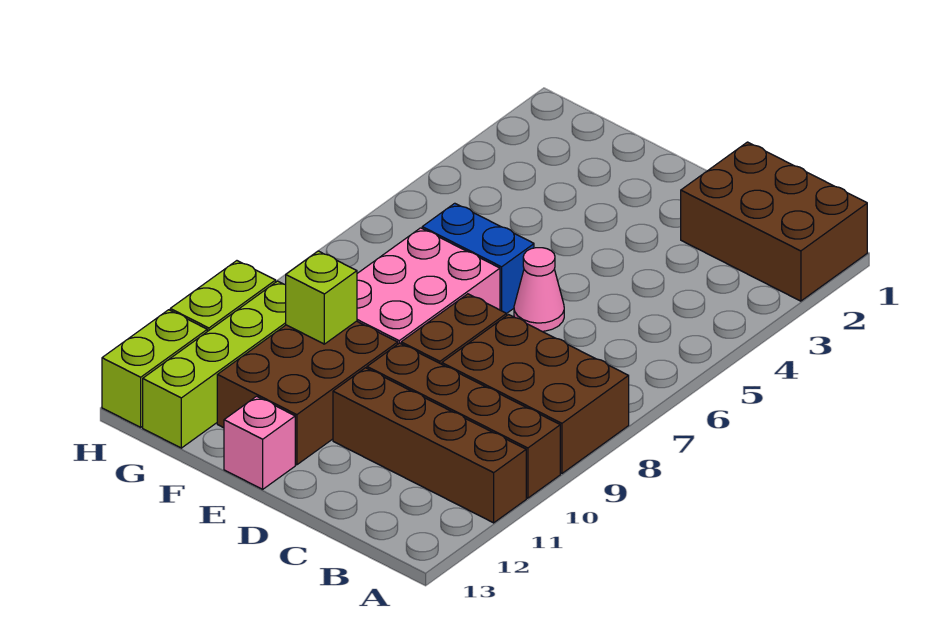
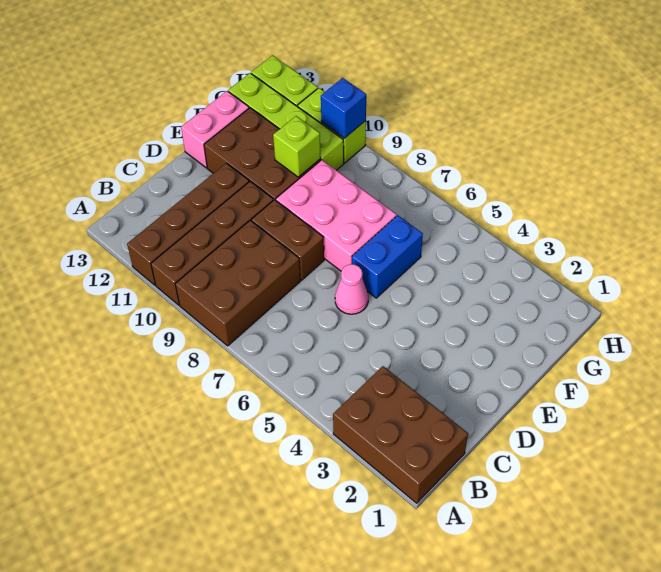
brown 2x3 brick [681,142,867,301] -> brown 2x3 brick turned to [333,366,468,503]
pink 1x1 brick [224,396,295,489] -> pink 1x2 brick [181,91,249,168]
none -> blue 1x1 brick [321,78,366,138]

